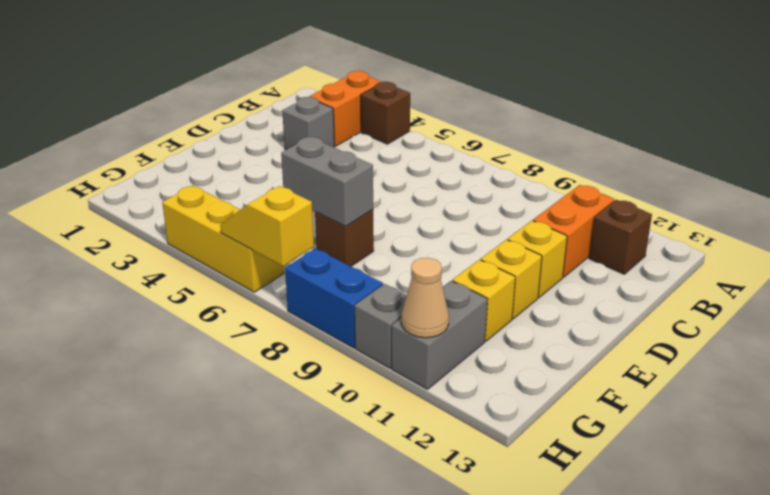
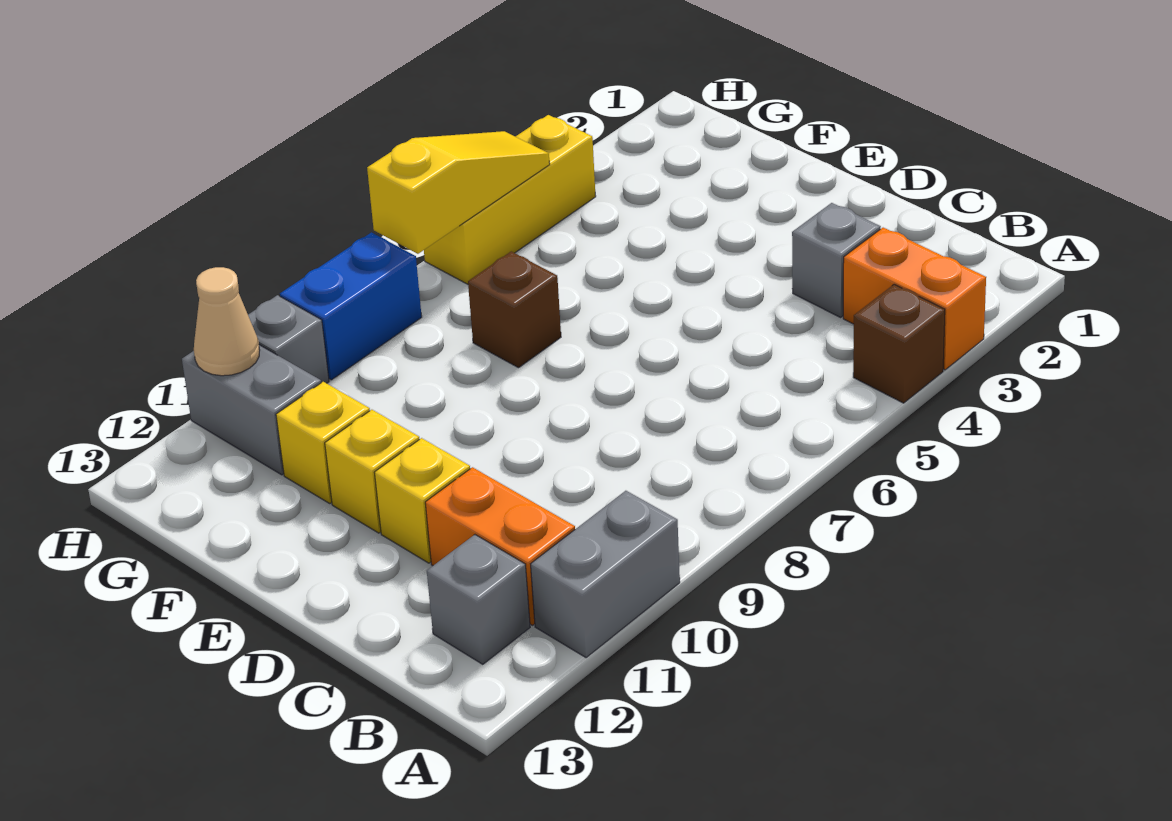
brown 1x1 brick [589,200,652,274] -> grey 1x1 brick [427,535,530,664]
grey 1x2 brick [281,137,373,227] -> grey 1x2 brick moved to [531,491,680,658]
yellow 1x2 slope [220,186,314,266] -> yellow 1x3 slope [367,131,550,254]

